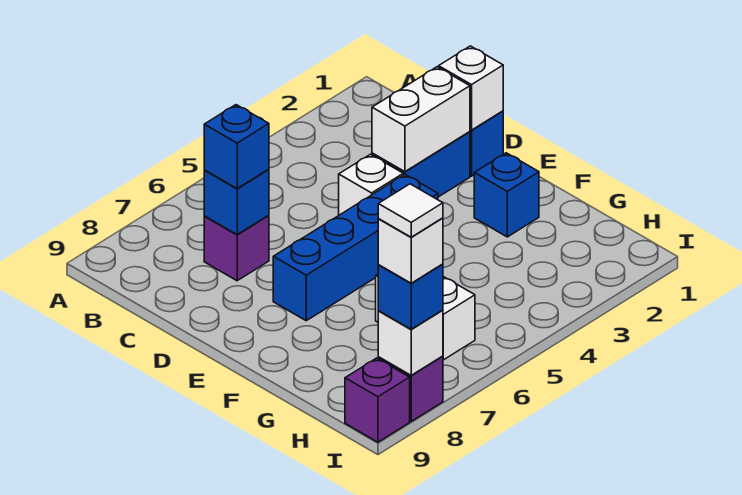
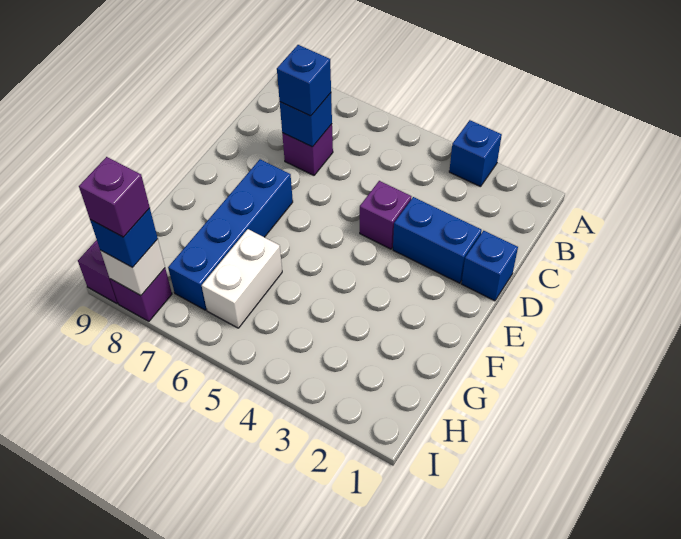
white 1x1 brick [439,46,503,130] -> none
white 1x2 brick [372,67,470,172] -> none
white 1x1 brick [339,154,403,215] -> purple 1x1 brick [360,181,411,249]
blue 1x4 brick [273,175,438,321] -> blue 1x4 brick turned to [168,159,293,310]
blue 1x1 brick [474,153,539,237] -> blue 1x1 brick moved to [449,120,502,187]
white 1x1 brick [378,218,443,283] -> purple 1x1 brick [79,157,150,237]
white 1x1 tile [378,184,443,237] -> none

